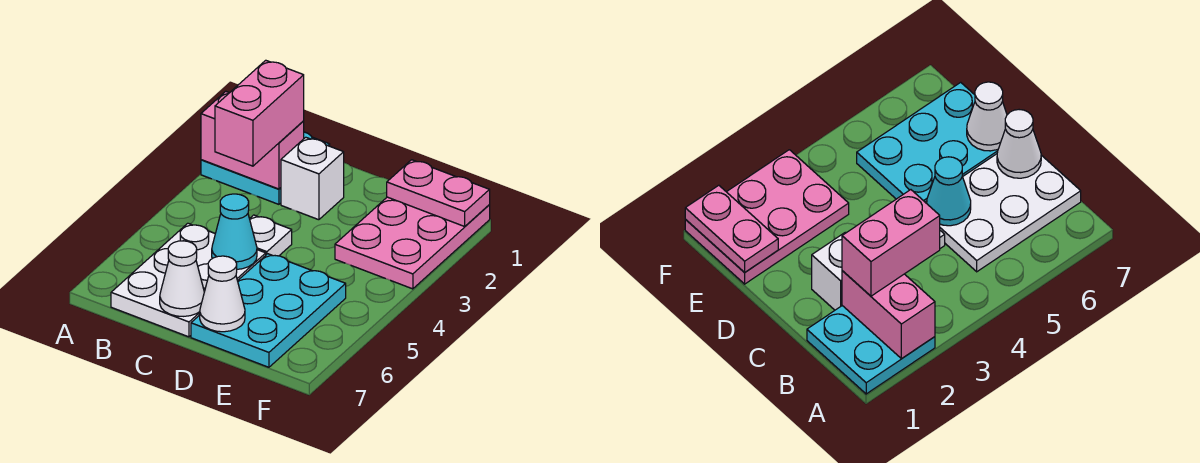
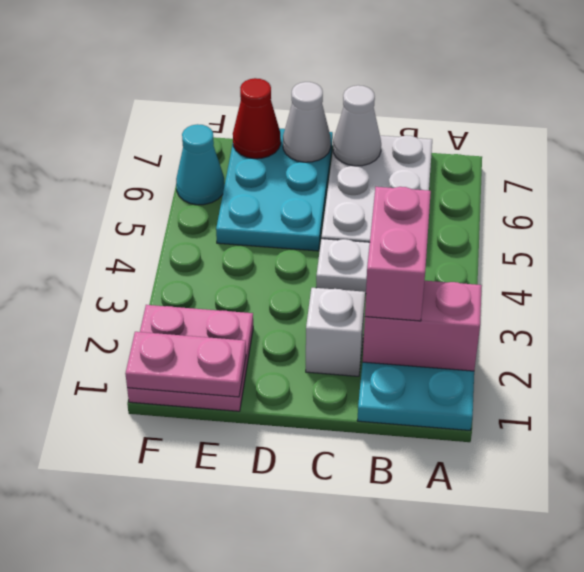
cyan 1x1 cone [212,194,257,269] -> cyan 1x1 cone moved to [176,124,224,205]
pink 2x3 plate [335,197,490,289] -> pink 2x2 plate [127,305,253,411]
none -> red 1x1 cone [233,78,281,159]

